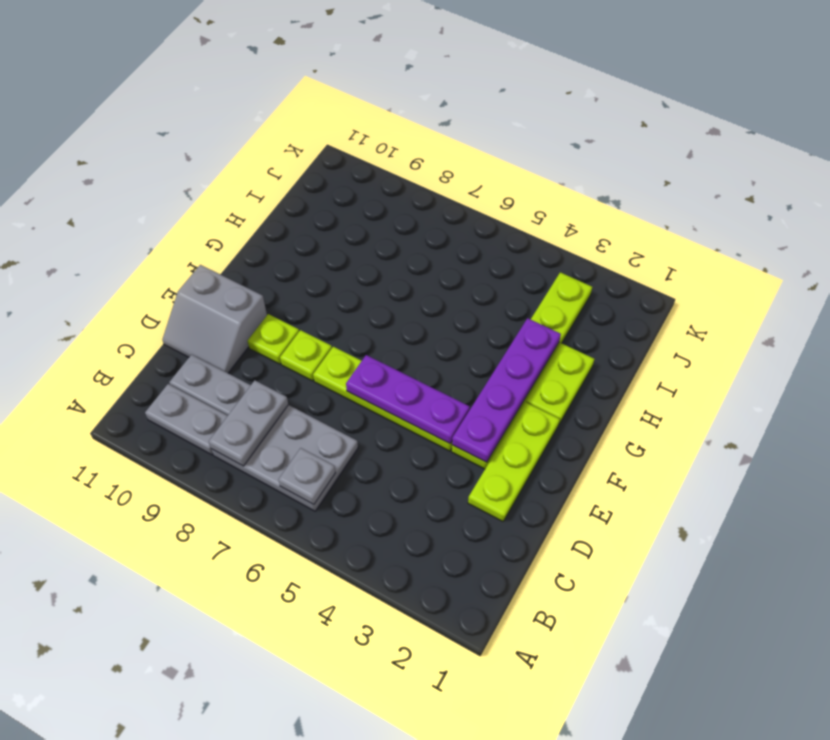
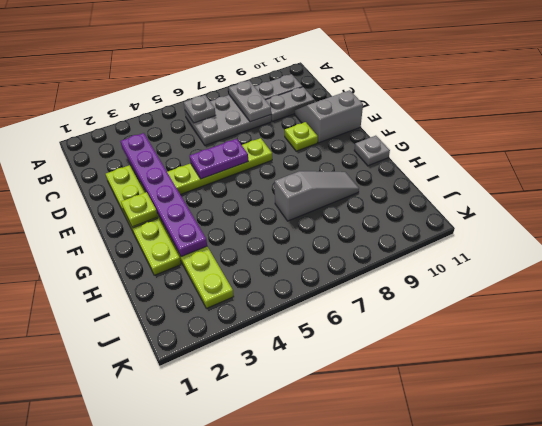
purple 1x4 plate [452,318,561,462] -> purple 1x6 plate [120,133,207,257]
purple 1x3 plate [346,355,470,444] -> purple 1x2 plate [190,139,248,179]
lime 1x1 plate [280,330,332,381] -> lime 1x1 plate moved to [121,192,158,227]
none -> grey 1x1 plate [354,136,390,166]
none -> grey 1x3 slope [275,171,359,221]

